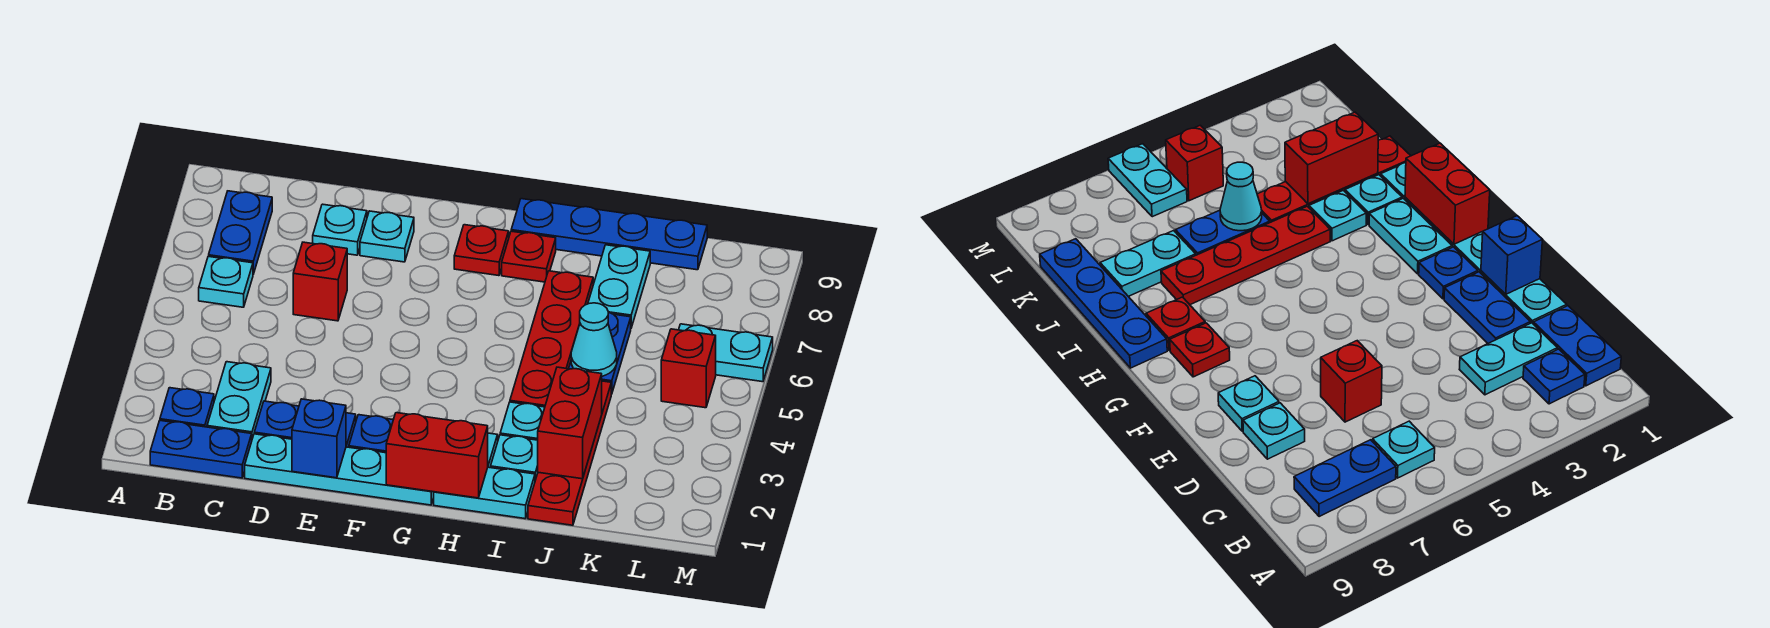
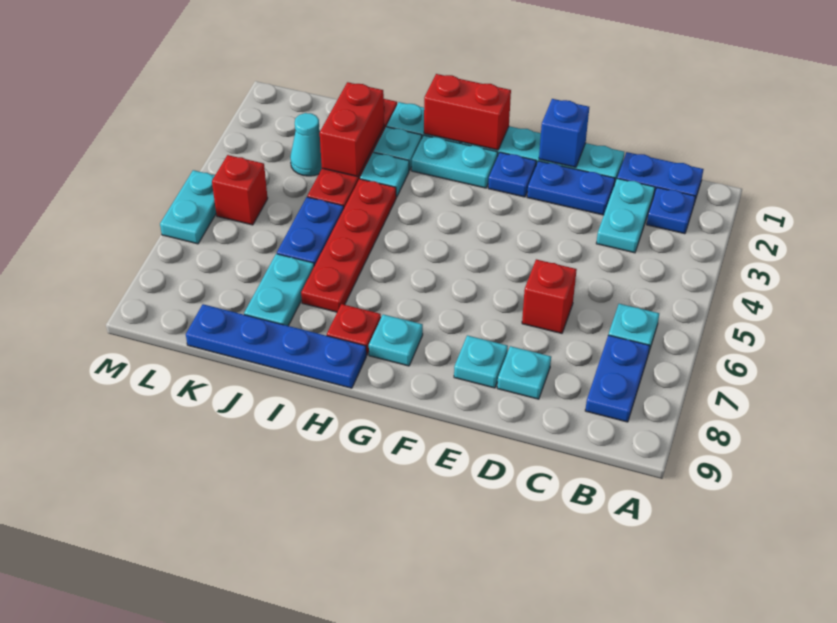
red 1x1 plate [454,225,509,276] -> cyan 1x1 plate [369,314,423,366]
cyan 1x1 cone [571,303,617,376] -> cyan 1x1 cone moved to [290,113,322,176]
cyan 1x2 plate [679,324,773,382] -> cyan 1x2 plate turned to [160,170,216,244]

